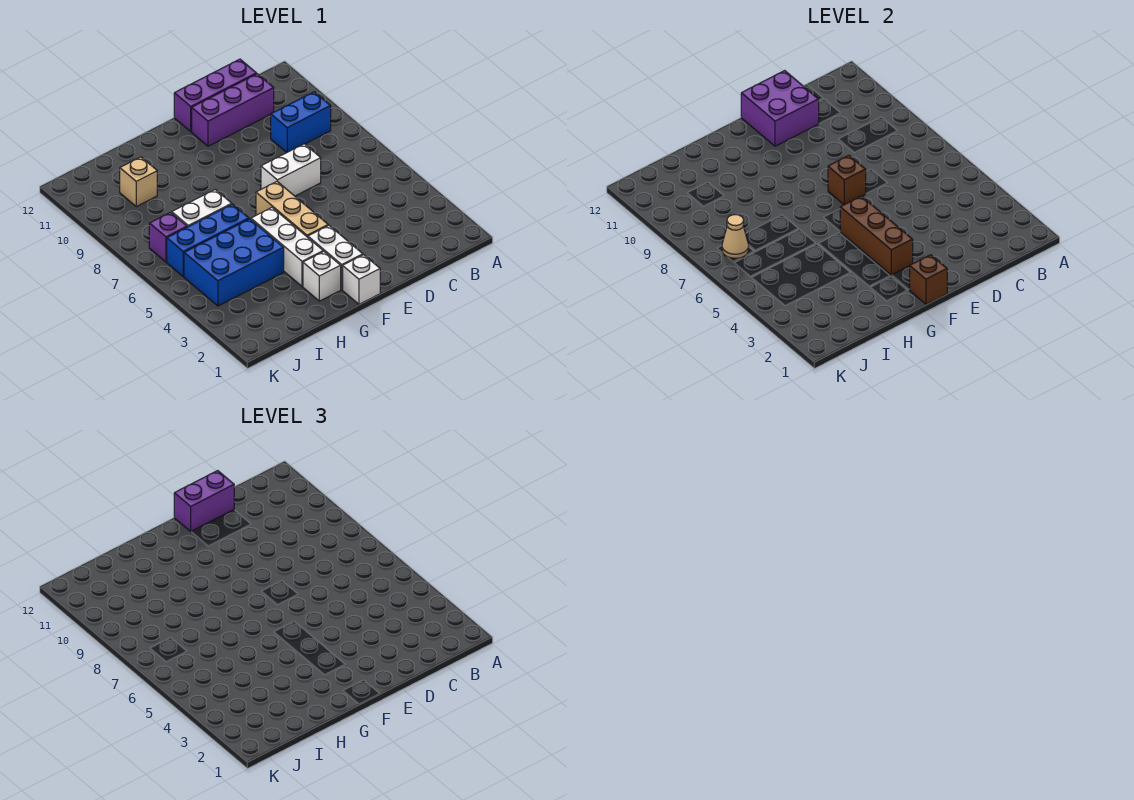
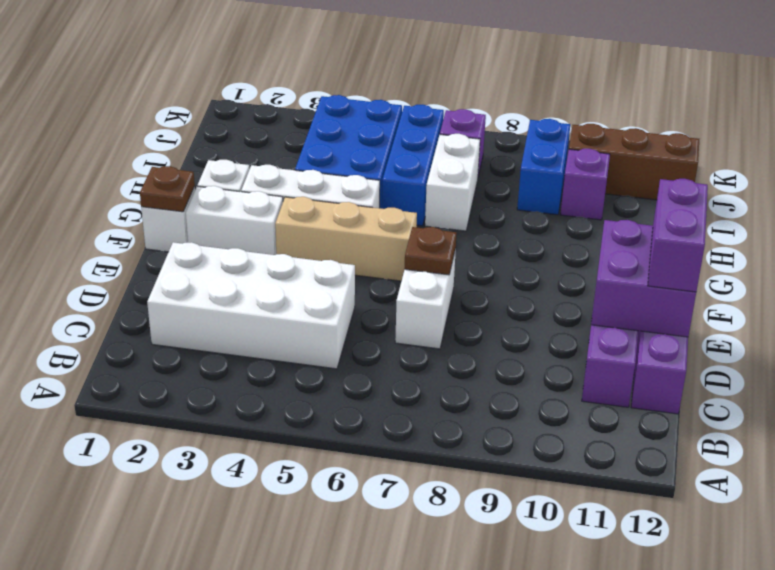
blue 1x2 brick [271,92,331,152] -> blue 1x2 brick moved to [517,119,570,215]
none -> white 2x4 brick [147,242,355,369]
brown 1x1 brick [828,155,866,204] -> brown 1x1 plate [405,227,457,275]
brown 1x1 brick [910,255,947,304] -> brown 1x1 plate [140,166,195,212]
brown 1x3 brick [840,196,913,275] -> brown 1x3 brick moved to [569,124,699,200]
tan 1x1 brick [120,157,157,207] -> purple 1x1 brick [561,149,610,220]
tan 1x1 cone [722,215,749,258] -> none

